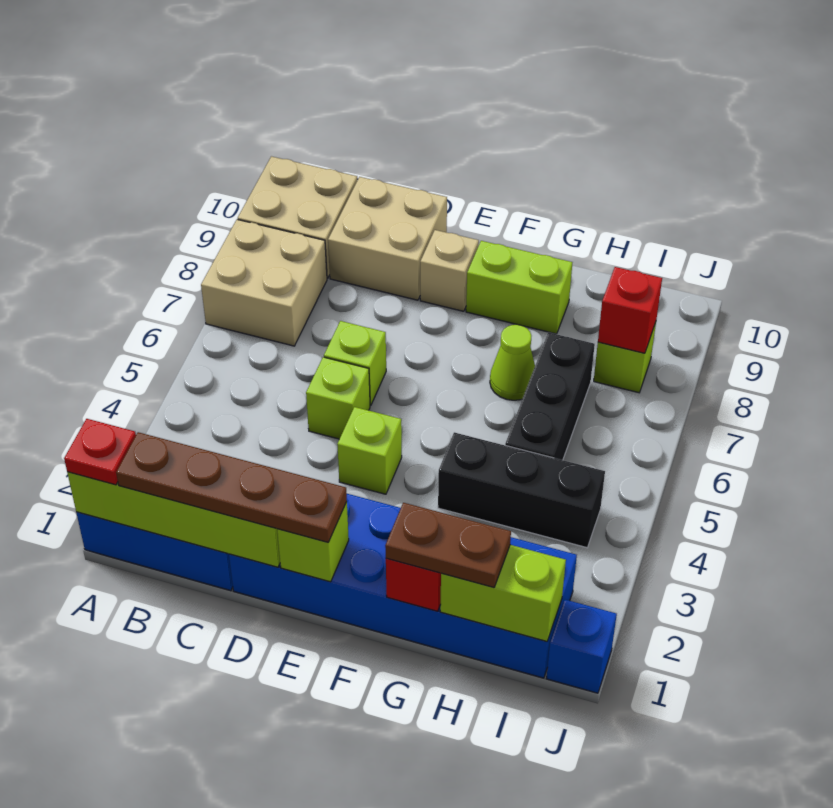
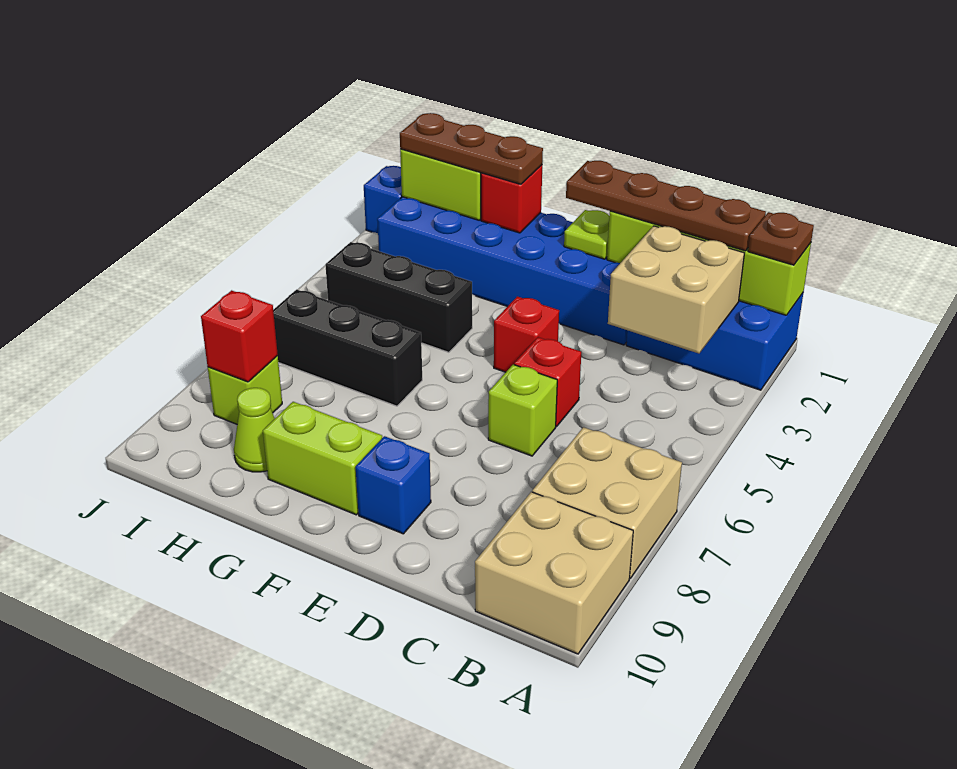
red 1x1 plate [64,419,136,485] -> brown 1x1 plate [748,212,814,265]
tan 2x2 brick [328,177,447,300] -> tan 2x2 brick moved to [608,226,744,353]
lime 1x1 brick [306,357,370,439] -> red 1x1 brick [514,337,581,426]
lime 1x1 brick [277,502,349,582] -> lime 1x1 plate [564,210,609,259]
lime 1x1 brick [337,407,402,494] -> red 1x1 brick [494,296,559,372]
tan 1x1 brick [420,230,479,311] -> blue 1x1 brick [356,436,431,534]
brown 1x2 plate [385,503,511,587] -> brown 1x3 plate [400,113,543,184]
lime 1x1 cone [490,325,535,400] -> lime 1x1 cone moved to [234,388,275,472]
black 1x3 brick [505,332,595,460] -> black 1x3 brick turned to [273,290,422,406]

